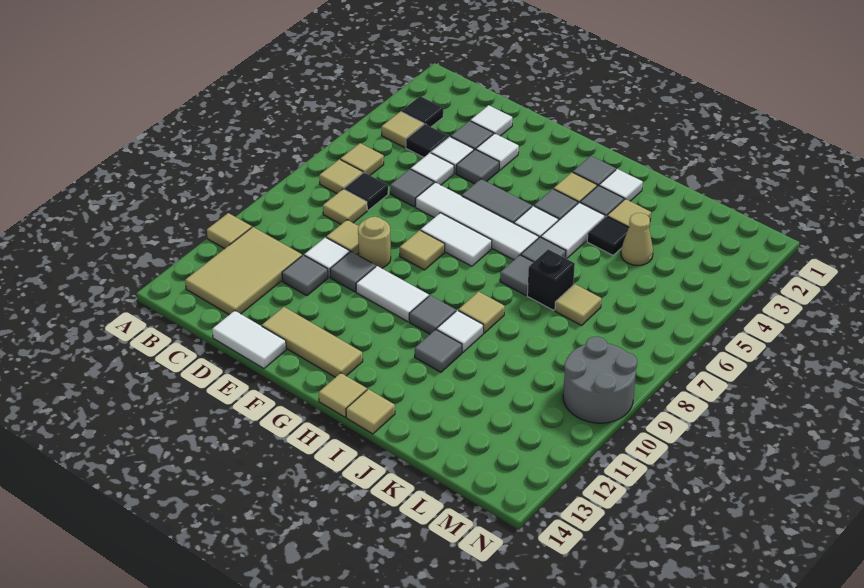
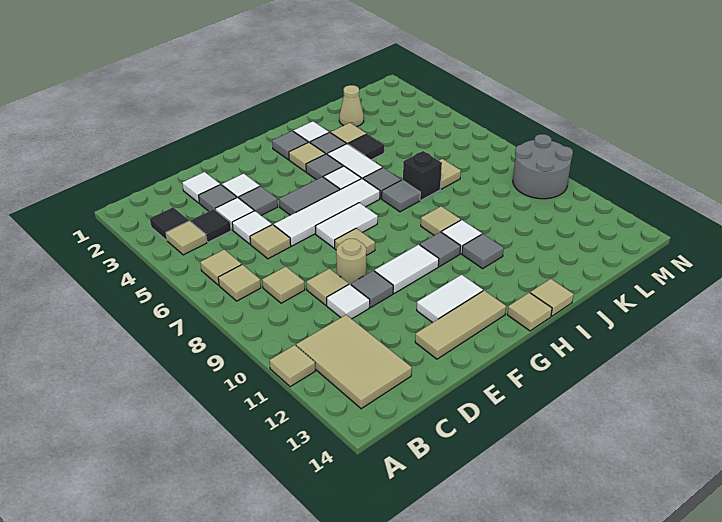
black 1x1 tile [344,173,388,210] -> none
grey 1x1 tile [390,169,434,207] -> tan 1x1 tile [250,225,291,259]
grey 1x1 tile [282,255,328,296] -> none
white 1x2 tile [212,311,286,368] -> white 1x2 tile moved to [417,275,483,323]
tan 1x1 cone [621,213,653,265] -> tan 1x1 cone moved to [339,85,364,127]

